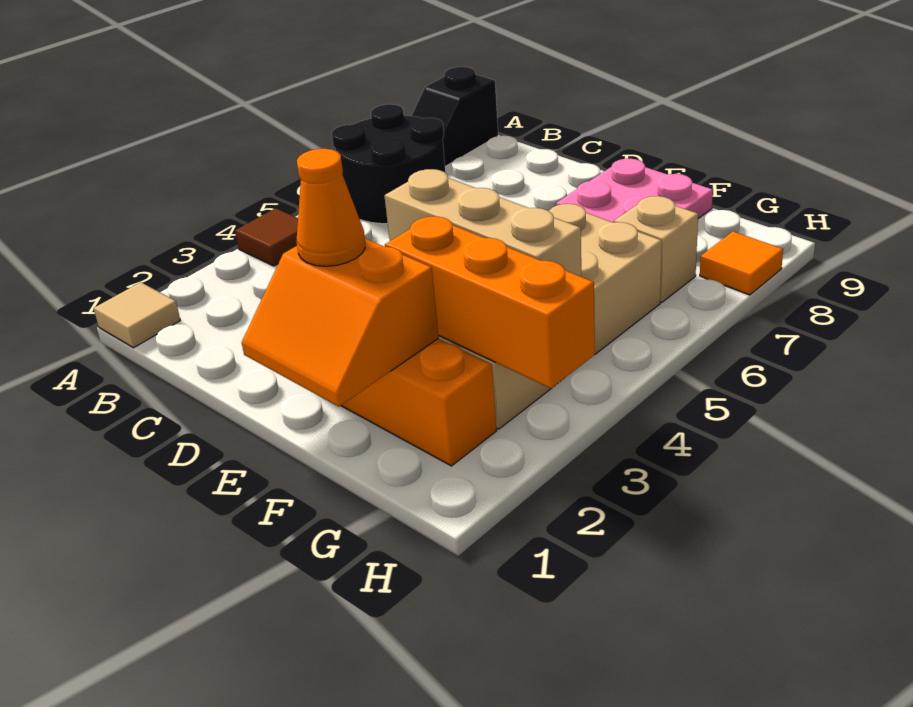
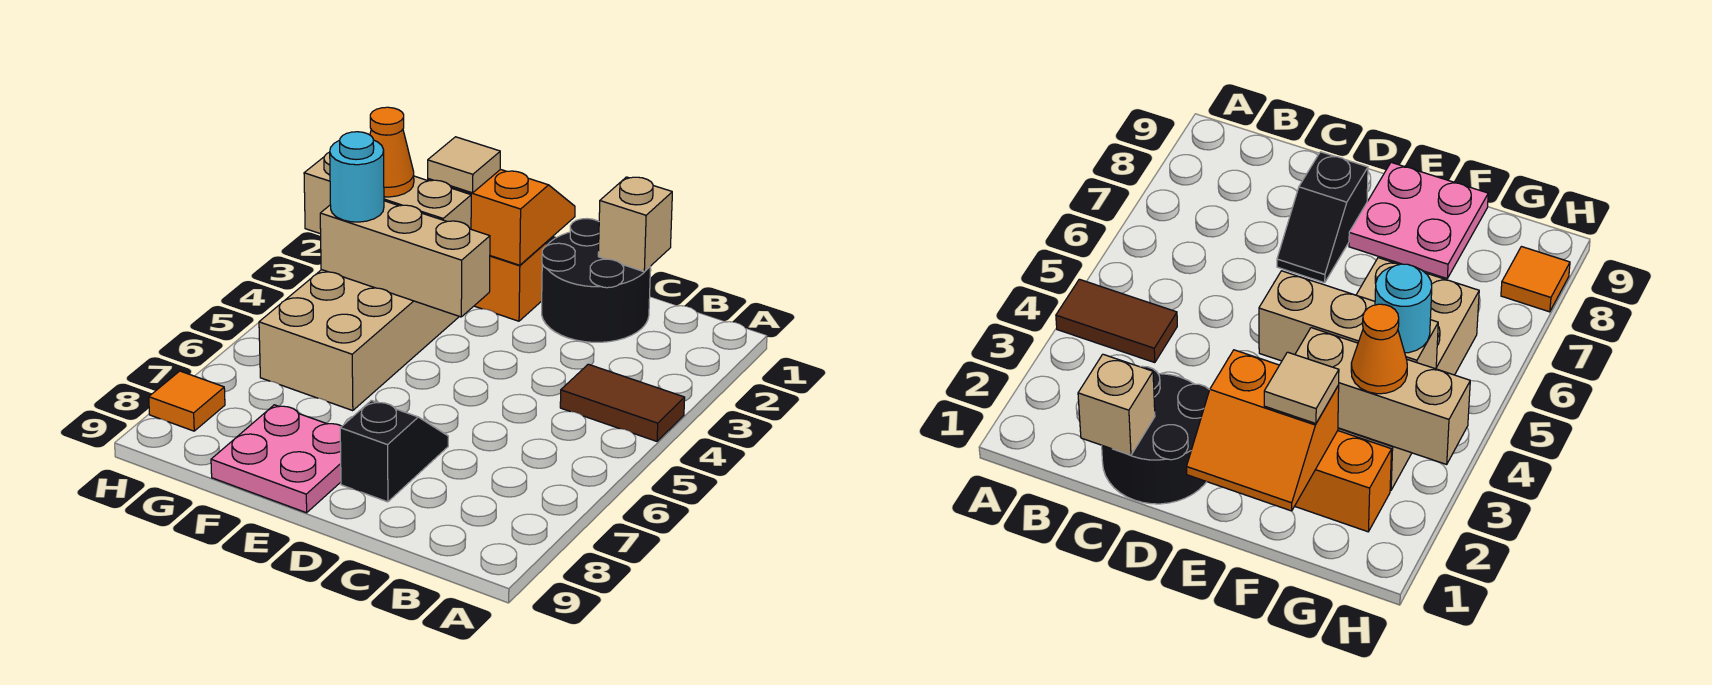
tan 1x1 tile [94,282,180,348] -> tan 1x1 tile moved to [428,137,500,193]
brown 1x1 tile [235,208,298,266] -> brown 1x2 tile [560,364,685,441]
black 2x2 round brick [332,104,445,224] -> black 2x2 round brick moved to [542,219,651,342]
black 1x2 slope [411,67,498,167] -> black 1x2 slope moved to [340,400,448,502]
orange 1x1 cone [296,149,365,266] -> orange 1x1 cone moved to [370,107,414,197]
orange 1x3 brick [385,216,595,388] -> tan 1x3 brick [304,152,471,234]
none -> cyan 1x1 round brick [330,132,384,222]
tan 1x1 brick [614,196,698,302] -> tan 1x1 brick moved to [598,177,672,272]

